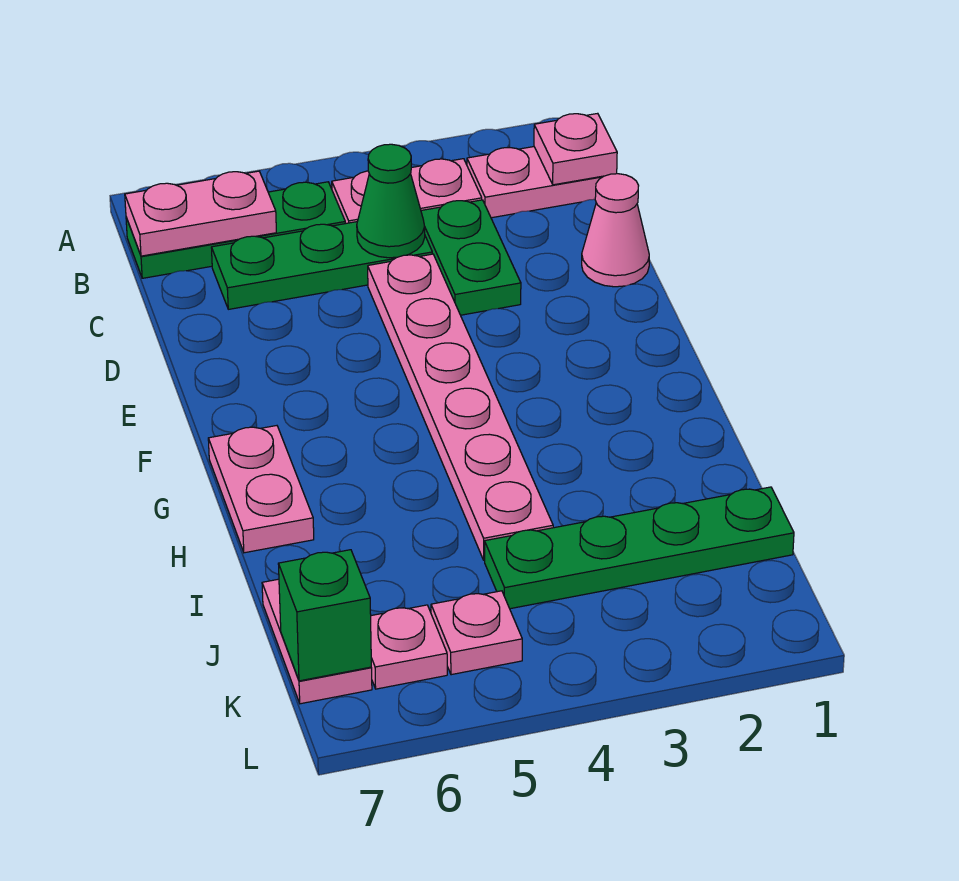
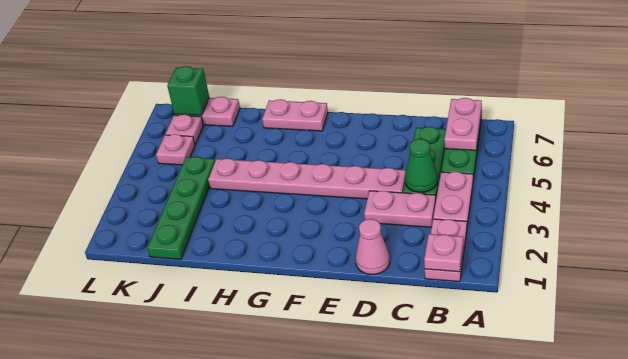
green 1x2 plate [421,200,521,315] -> pink 1x2 plate [364,191,436,227]

